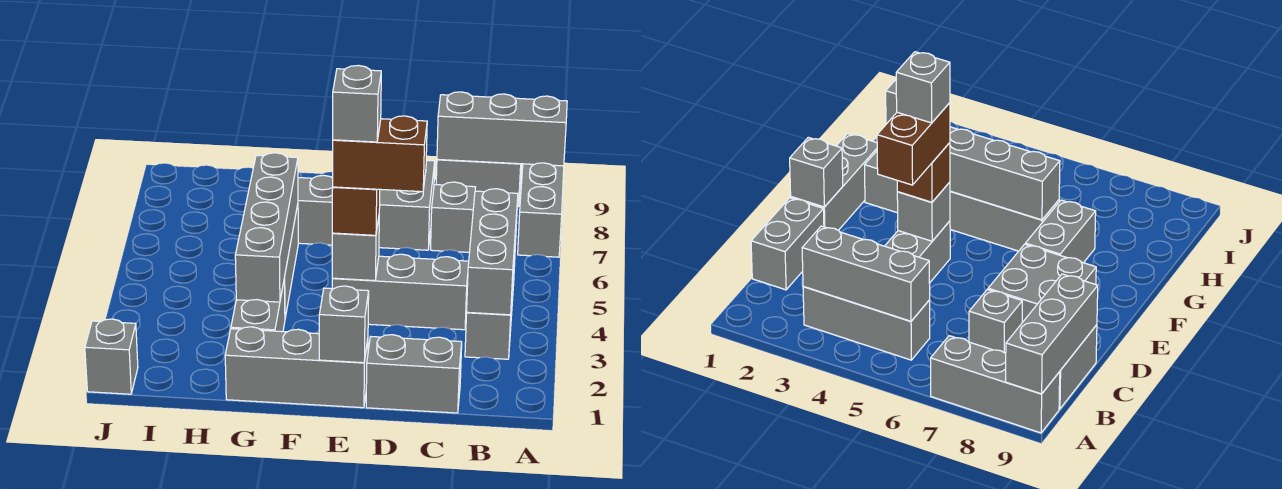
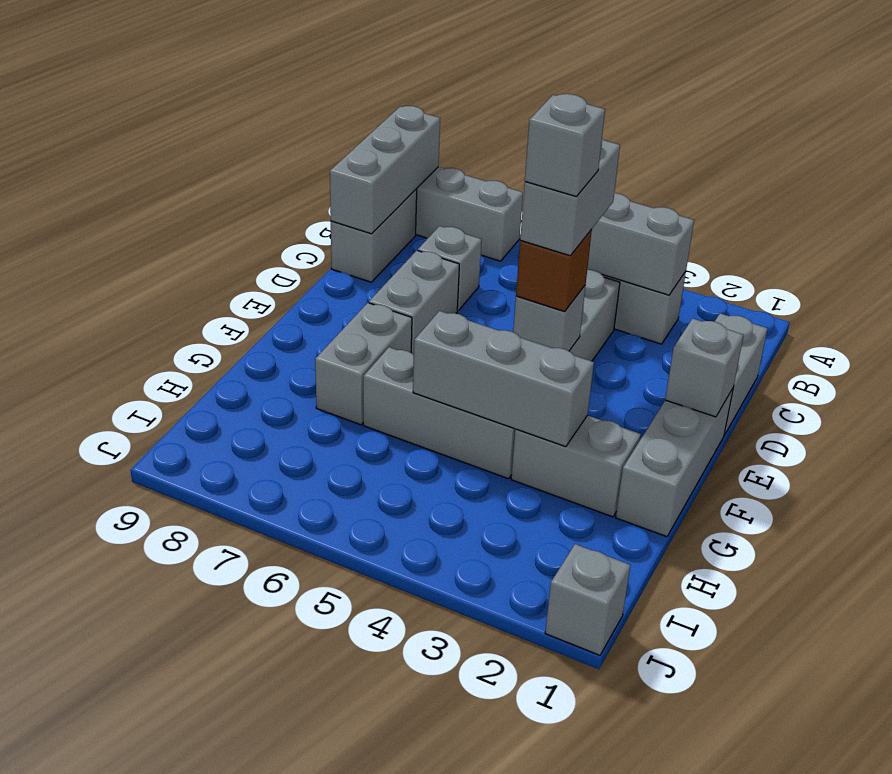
brown 1x2 brick [333,116,427,192] -> grey 1x2 brick [520,139,620,256]
grey 2x2 brick [379,160,435,250] -> grey 1x2 brick [369,250,459,355]
grey 1x4 brick [235,153,298,302] -> grey 1x3 brick [413,311,594,447]

